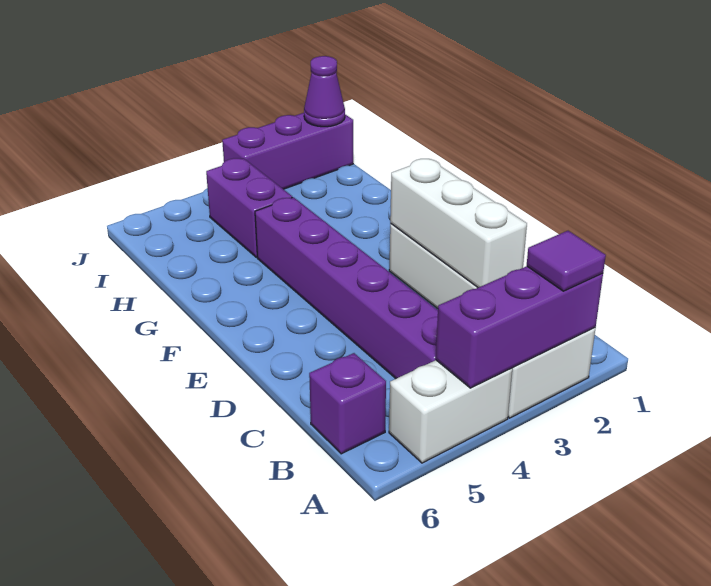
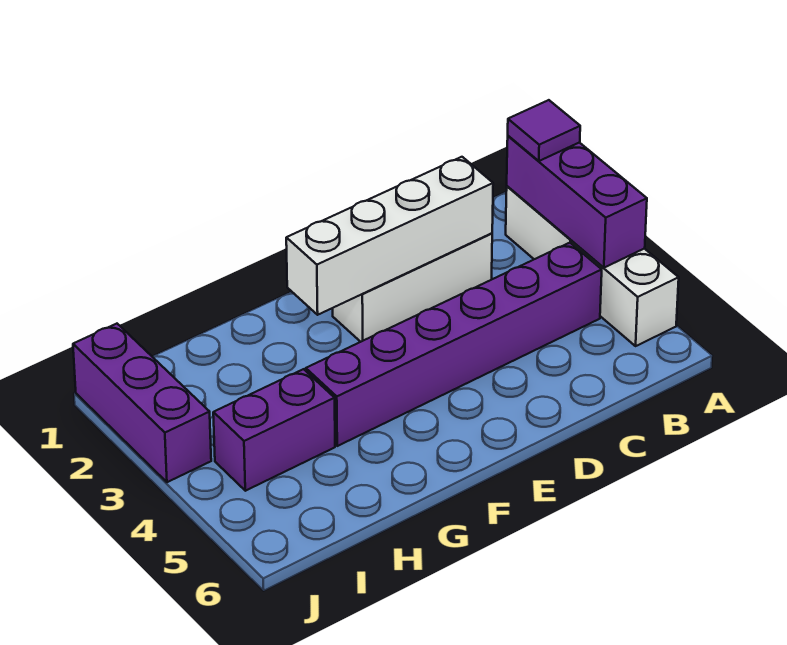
purple 1x1 brick [309,353,386,454] -> none
white 1x3 brick [390,159,527,288] -> white 1x4 brick [286,157,493,315]
purple 1x1 cone [304,56,345,127] -> none

